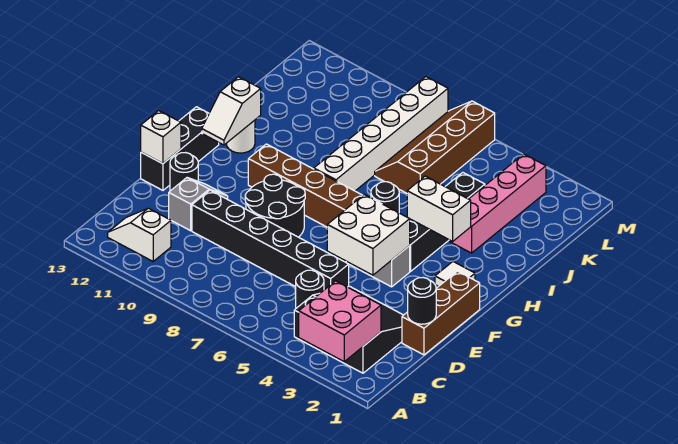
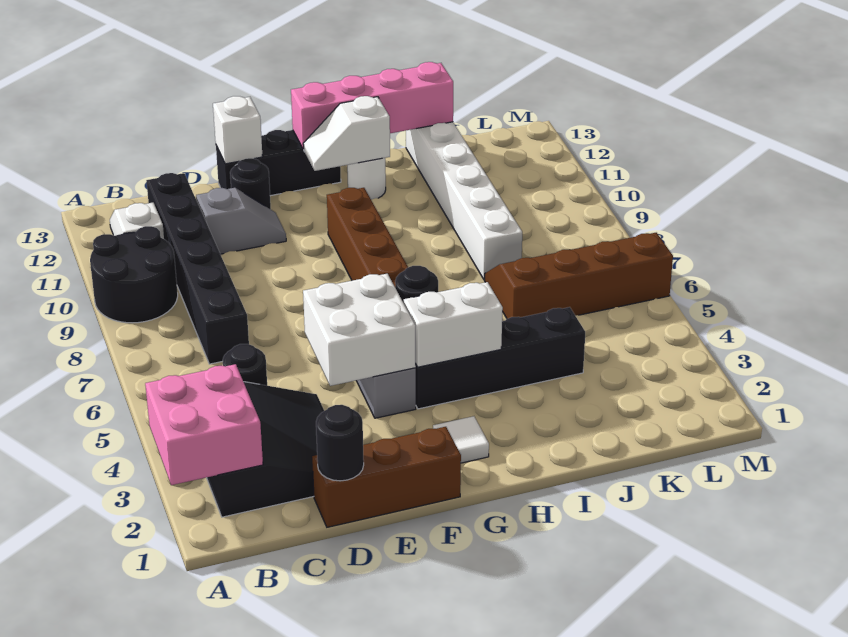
black 1x6 brick [192,190,349,290] -> black 1x6 brick moved to [146,173,249,364]
black 2x2 round brick [245,174,305,237] -> black 2x2 round brick moved to [90,226,178,323]
white 1x2 brick [407,176,471,241] -> white 1x2 brick turned to [404,282,503,367]
white 1x6 brick [314,77,448,191] -> white 1x6 brick turned to [406,122,522,280]
pink 1x4 brick [449,154,546,253] -> pink 1x4 brick moved to [291,62,453,149]

